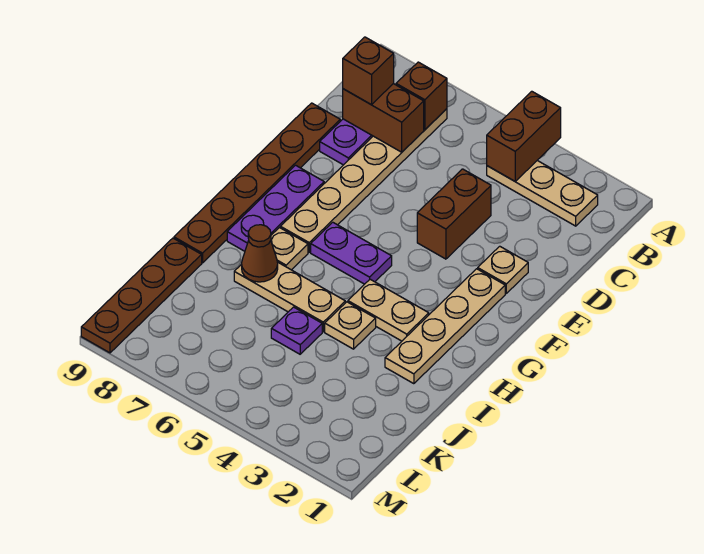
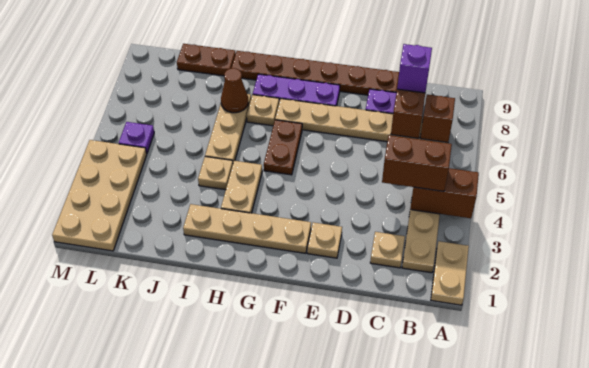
none -> tan 1x2 plate [431,241,469,305]
none -> tan 1x1 plate [370,232,405,268]
brown 1x1 brick [343,37,394,105] -> purple 1x1 brick [397,44,432,93]
brown 1x2 brick [417,169,491,259] -> brown 1x2 brick moved to [382,135,452,191]
purple 1x2 plate [311,222,392,284] -> brown 1x2 plate [264,120,302,175]
purple 1x1 plate [271,307,322,354] -> purple 1x1 plate moved to [119,122,154,154]
brown 1x4 plate [81,238,202,353] -> brown 1x2 plate [177,44,236,76]
none -> tan 2x4 plate [52,140,147,251]

